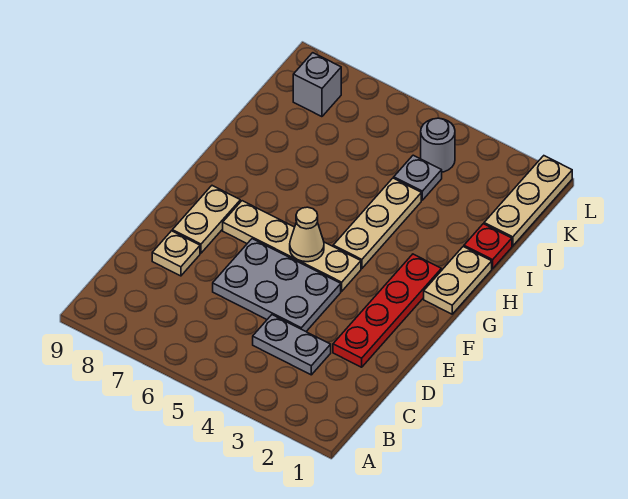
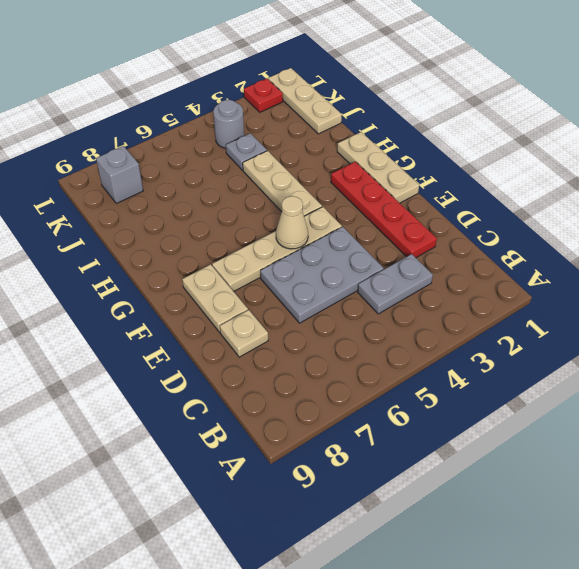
tan 1x2 plate [424,247,492,314] -> tan 1x3 plate [337,132,419,203]
red 1x1 plate [464,224,512,269] -> red 1x1 plate moved to [244,79,283,112]

